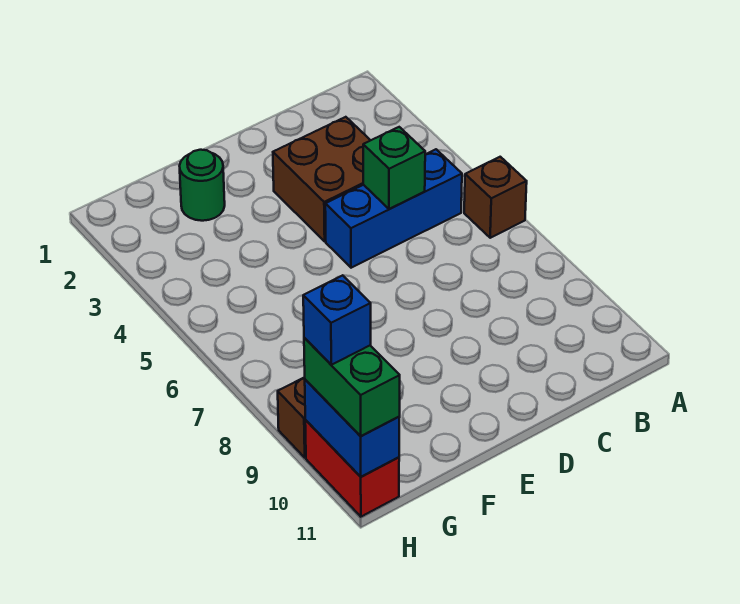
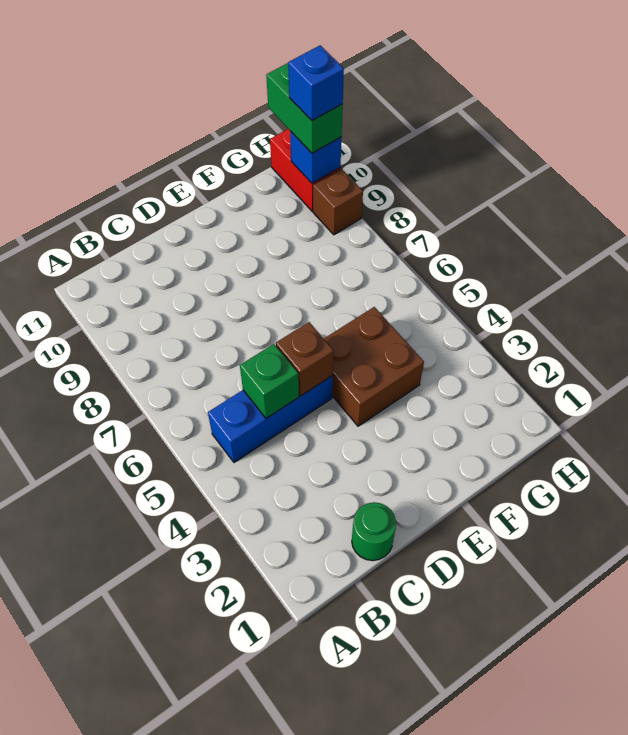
brown 1x1 brick [464,157,527,238] -> brown 1x1 brick moved to [276,322,334,396]
brown 2x2 brick [273,117,370,241] -> brown 2x2 brick moved to [324,307,424,426]
green 1x1 round brick [180,150,225,221] -> green 1x1 round brick moved to [352,502,396,561]
blue 1x2 brick [305,380,400,477] -> blue 1x1 brick [290,131,342,183]

